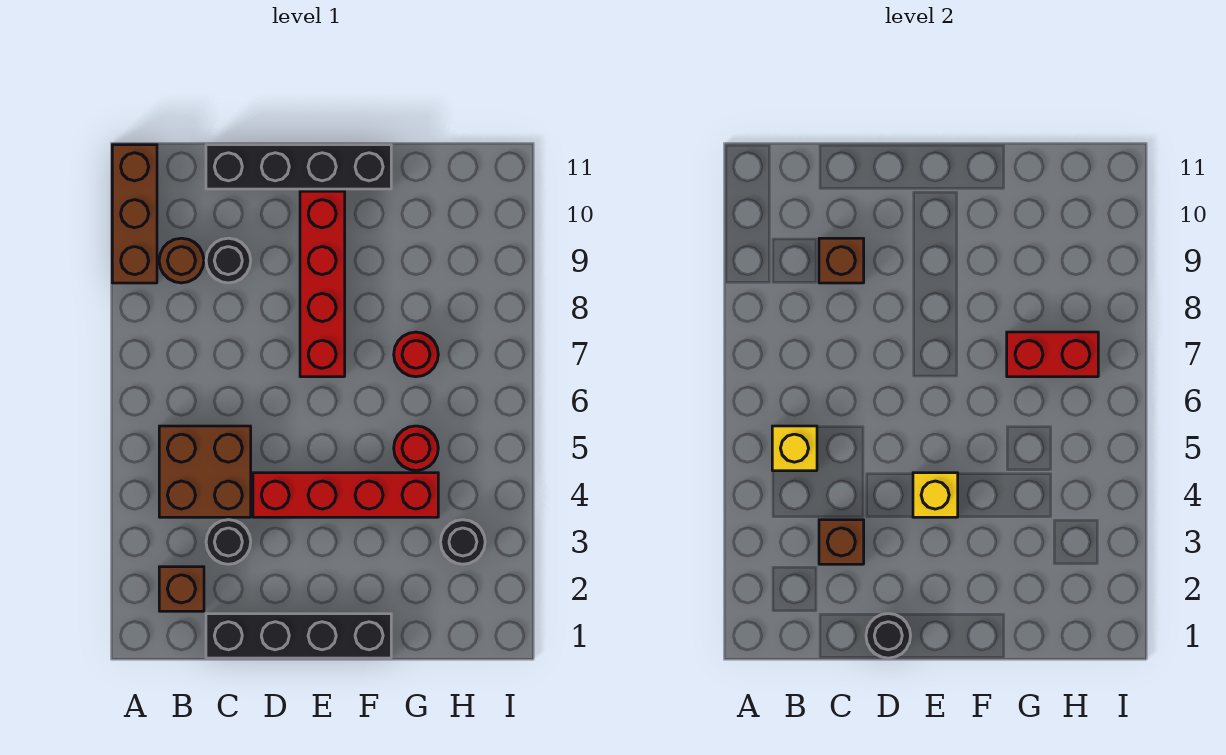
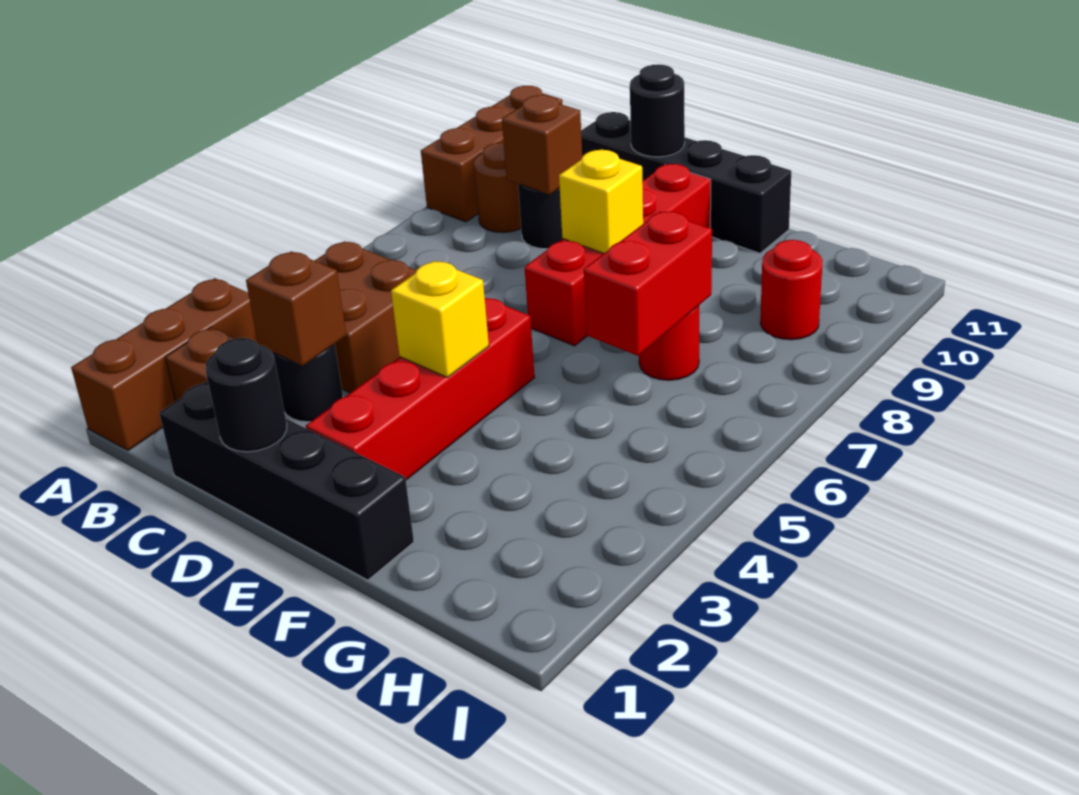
none -> brown 1x3 brick [71,278,258,451]
yellow 1x1 brick [772,426,817,471] -> yellow 1x1 brick moved to [559,150,643,253]
red 1x4 brick [253,473,438,517] -> red 1x4 brick turned to [306,298,535,480]
red 1x1 round brick [394,426,438,470] -> red 1x1 round brick moved to [760,240,823,340]
red 1x2 brick [1007,332,1098,377] -> red 1x2 brick turned to [584,211,712,356]
black 1x1 round brick [441,520,485,564] -> black 1x1 round brick moved to [630,64,685,157]

